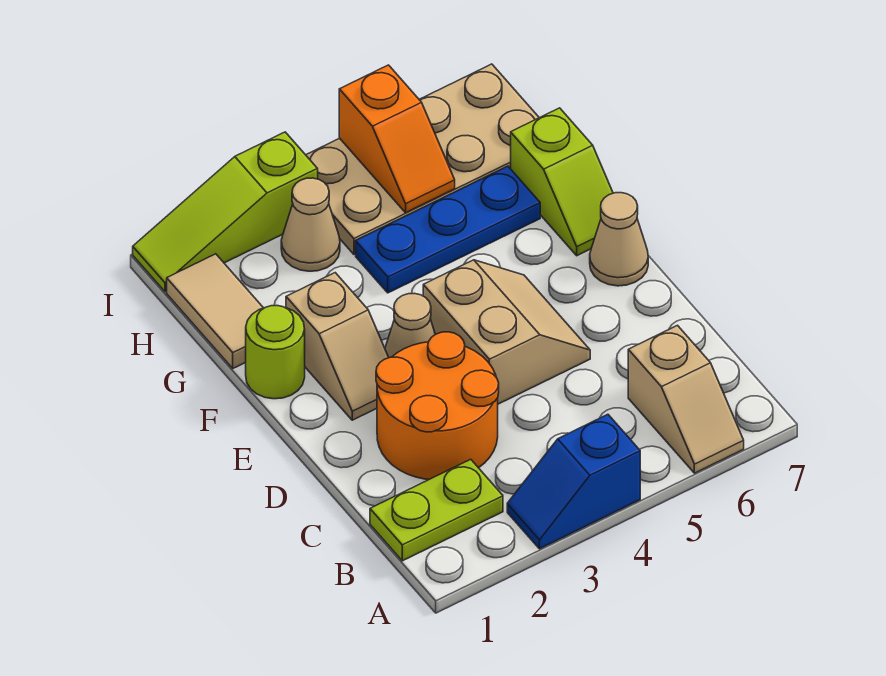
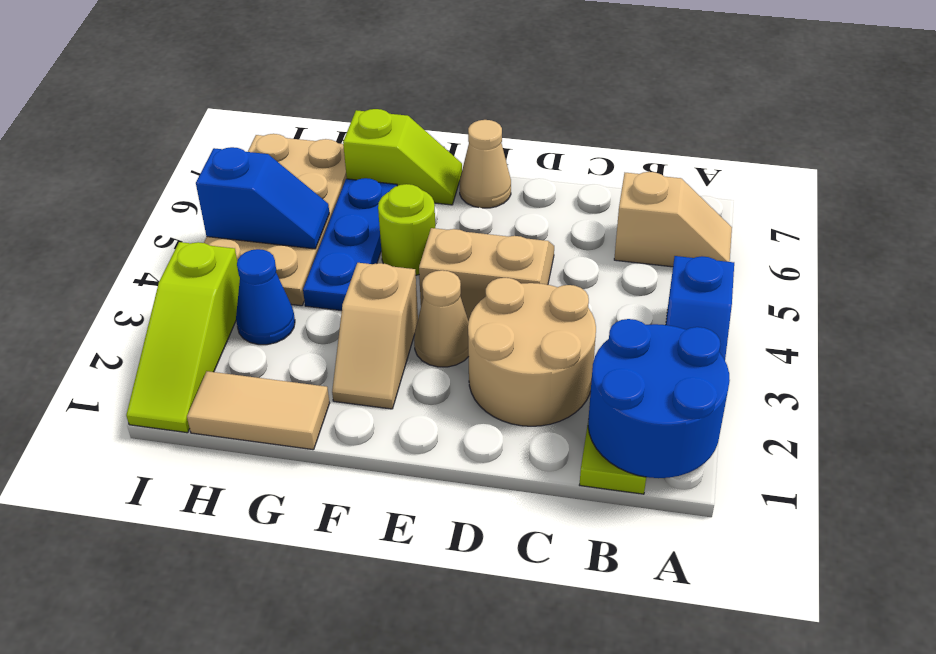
none -> blue 2x2 round brick [588,319,730,478]
orange 2x2 round brick [376,332,499,480] -> tan 2x2 round brick [468,278,596,426]
tan 1x2 slope [286,273,389,420] -> tan 1x2 slope turned to [332,263,418,409]
lime 1x1 round brick [246,306,305,399] -> lime 1x1 round brick moved to [378,184,435,275]
tan 1x1 cone [281,178,340,271] -> blue 1x1 cone [236,249,295,345]
orange 1x2 slope [339,65,455,213] -> blue 1x2 slope [196,147,329,249]

